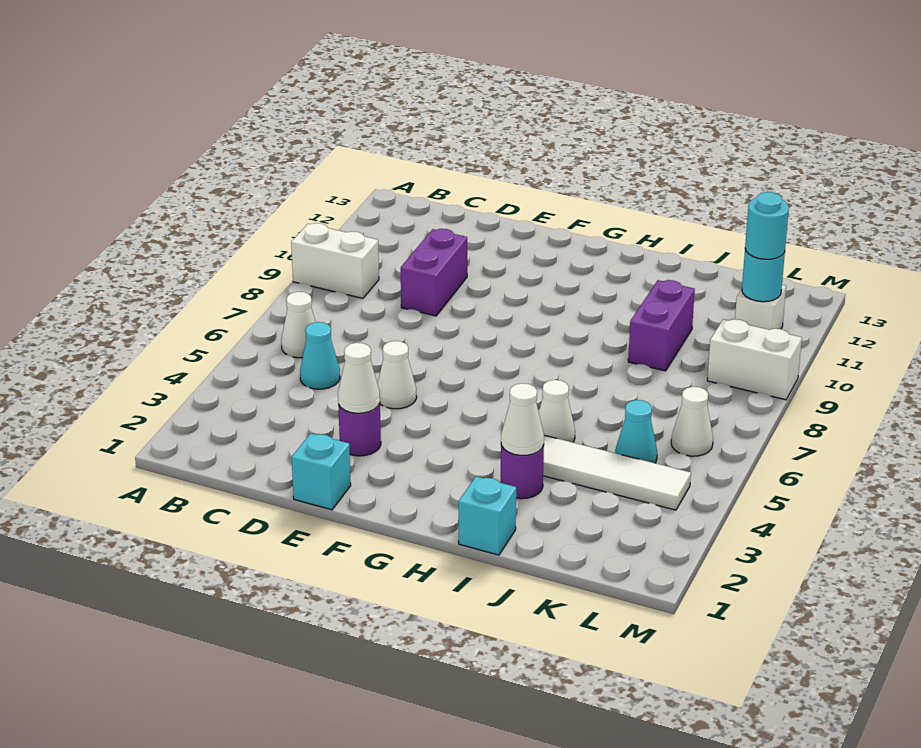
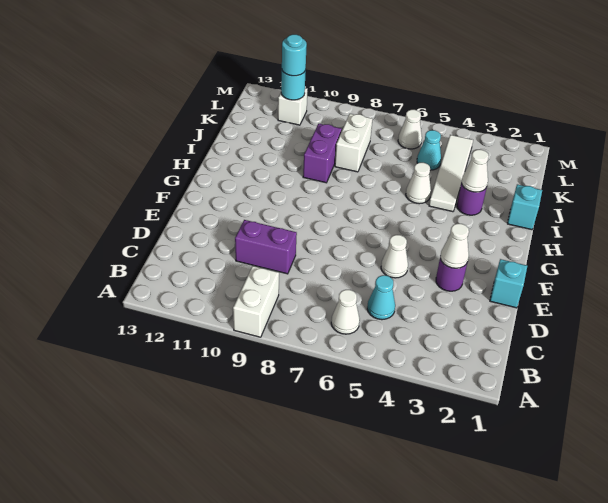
purple 1x2 brick [628,280,695,371] -> purple 1x2 brick turned to [303,124,342,183]
white 1x2 brick [707,319,802,400] -> white 1x2 brick moved to [335,114,372,172]

